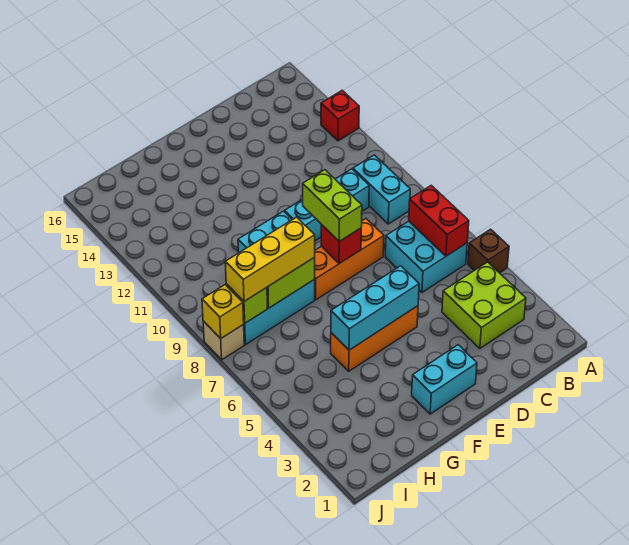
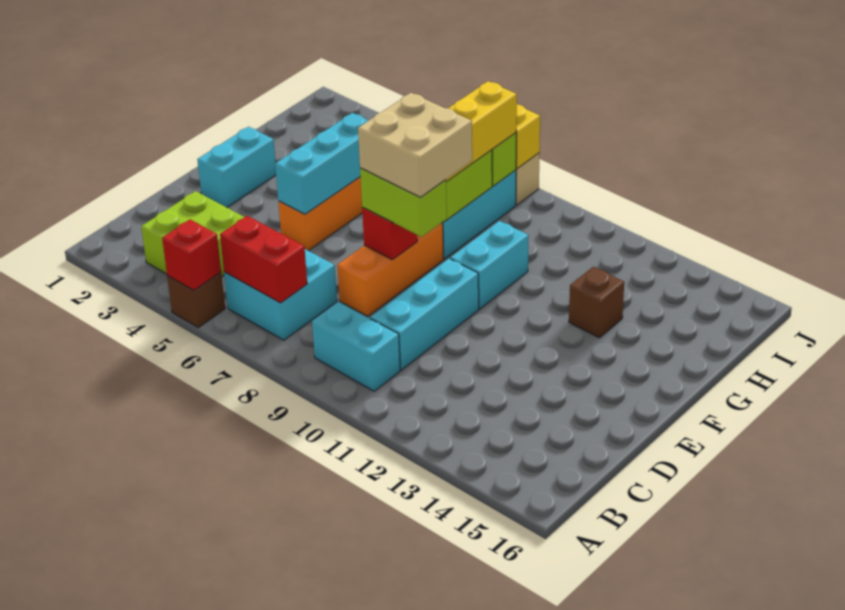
red 1x1 brick [321,91,359,141] -> red 1x1 brick moved to [162,220,221,290]
none -> tan 2x2 brick [358,93,472,198]
none -> brown 1x1 brick [569,267,624,338]

